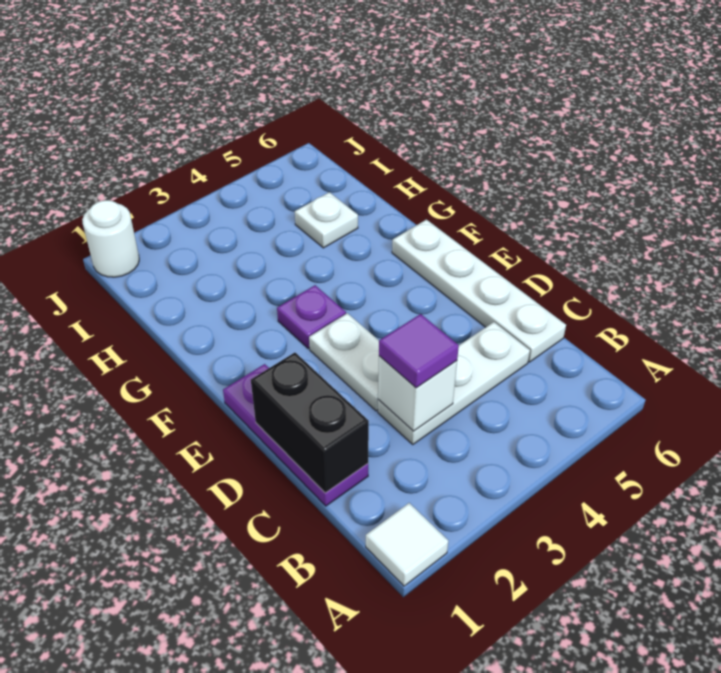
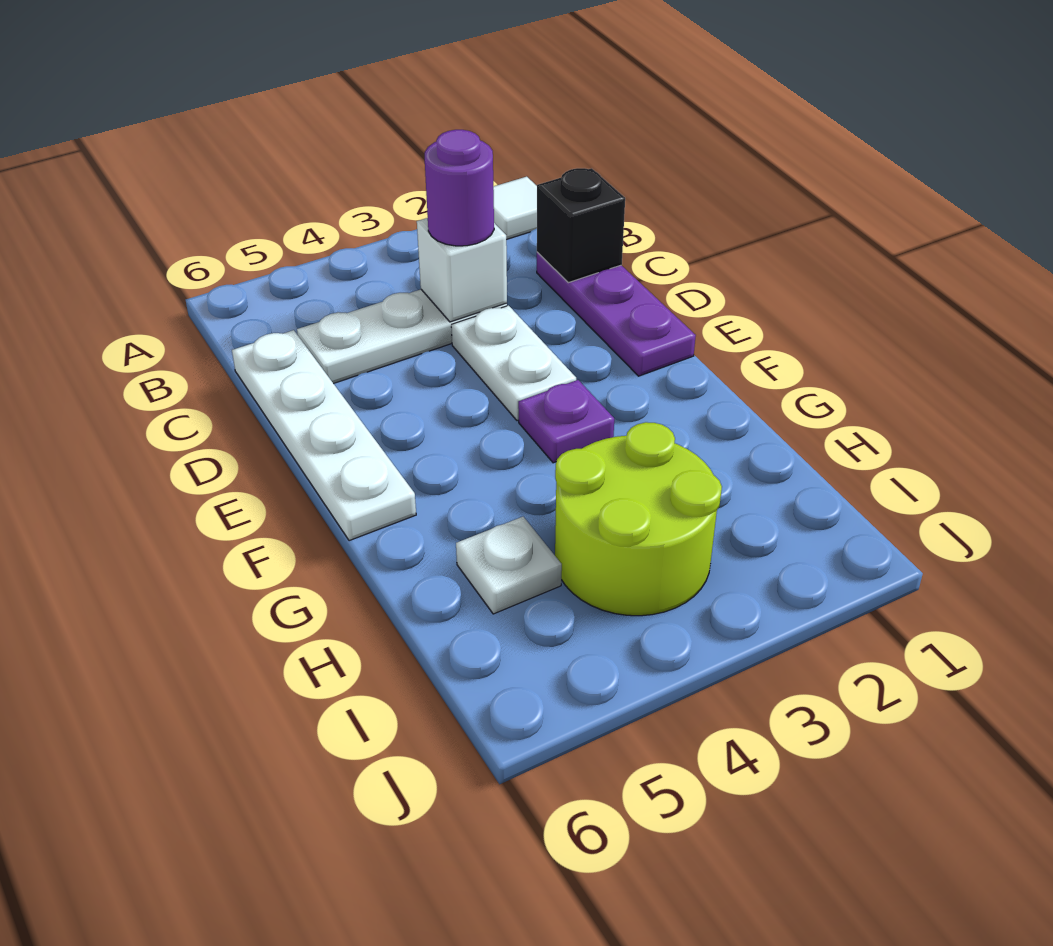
black 1x2 brick [251,353,369,493] -> black 1x1 brick [537,168,625,283]
purple 1x1 tile [379,314,459,388] -> purple 1x1 round brick [425,130,494,246]
none -> lime 2x2 round brick [555,422,722,616]
white 1x1 round brick [82,200,139,277] -> none

